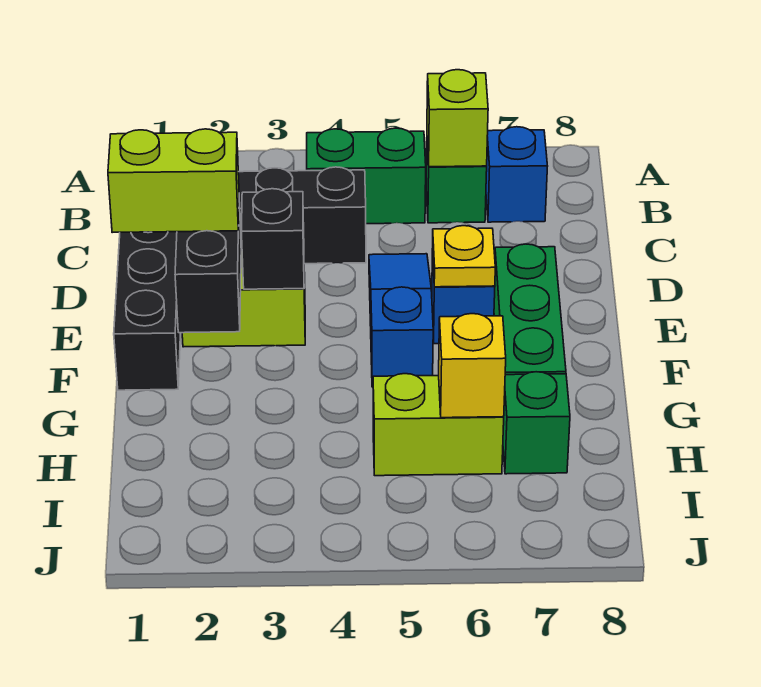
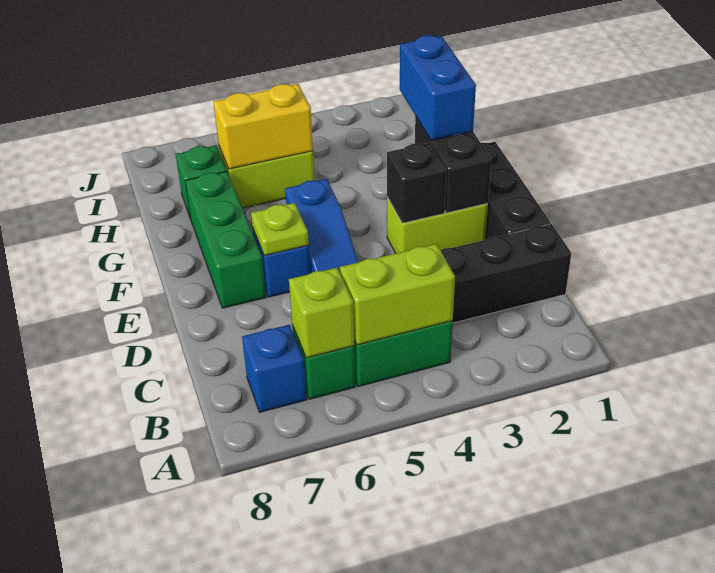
lime 1x2 brick [108,129,239,233] -> lime 1x2 brick moved to [340,244,455,345]
yellow 1x1 plate [433,226,495,287] -> lime 1x1 plate [251,203,309,255]
none -> blue 1x2 brick [400,35,476,140]
yellow 1x1 brick [439,314,506,418] -> yellow 1x2 brick [213,84,313,169]

